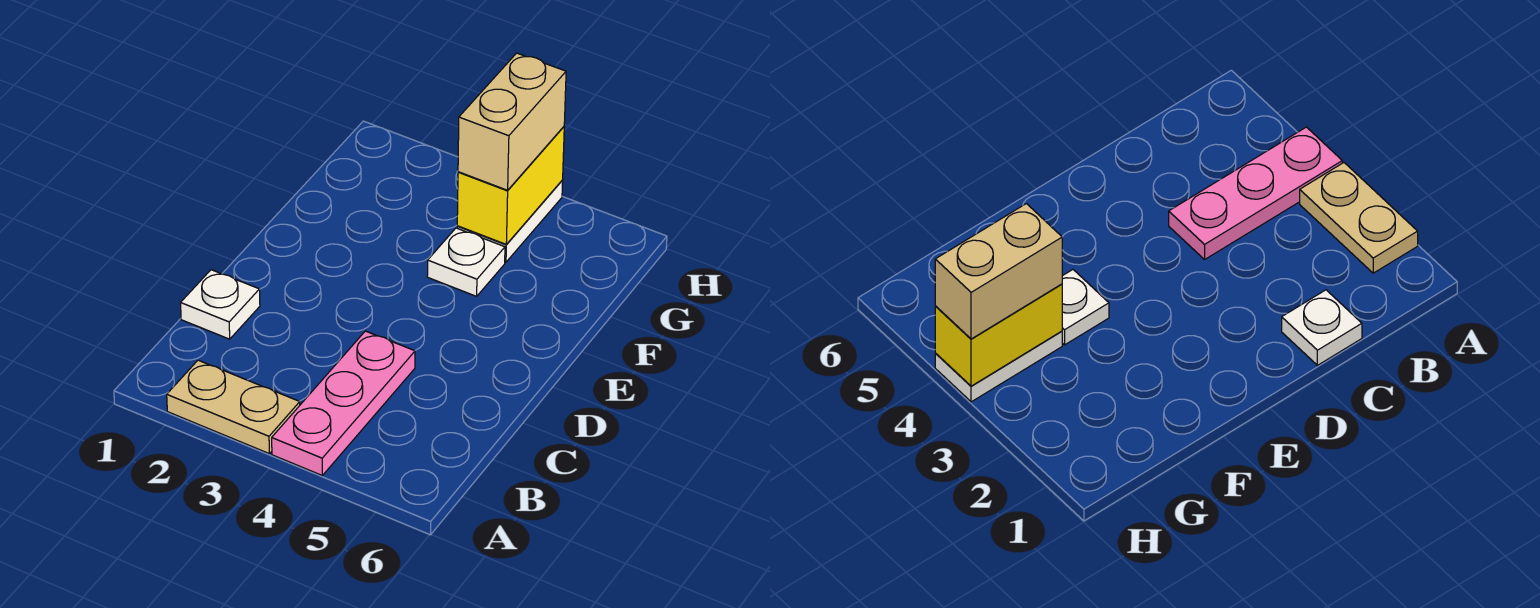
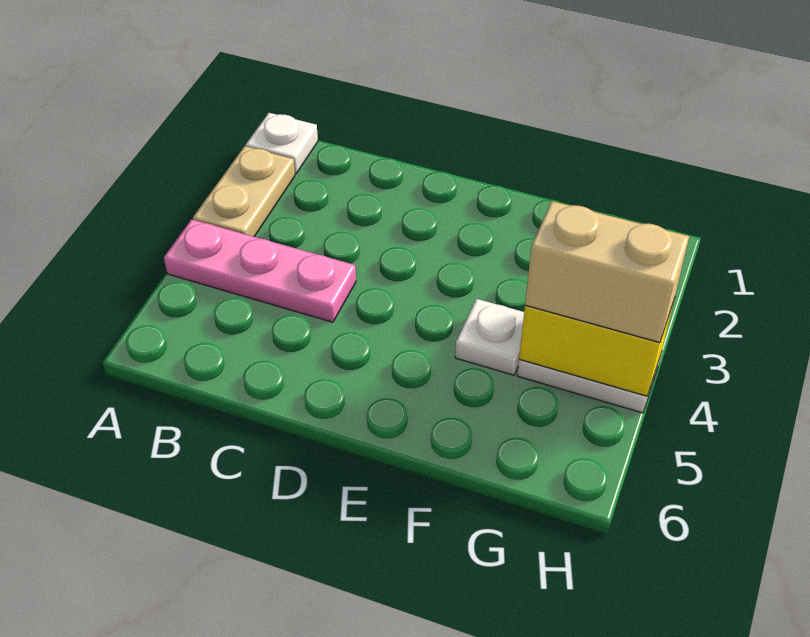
white 1x1 plate [181,270,260,339] -> white 1x1 plate moved to [246,113,318,174]

